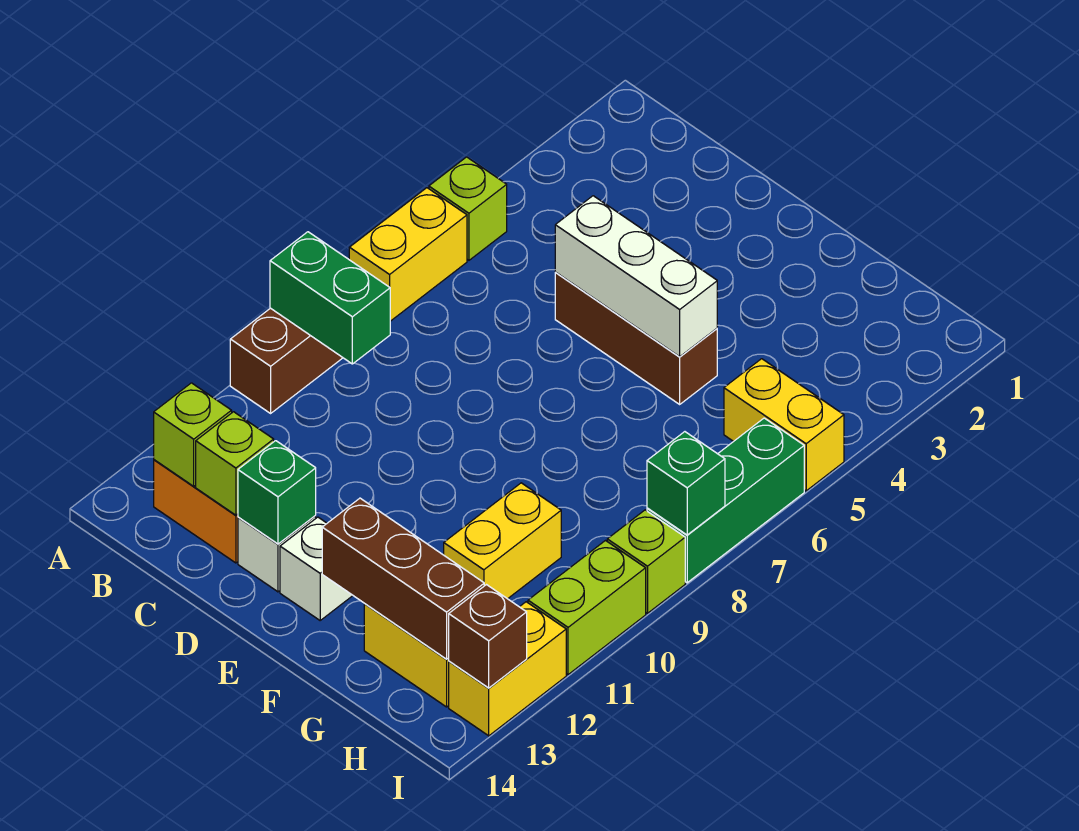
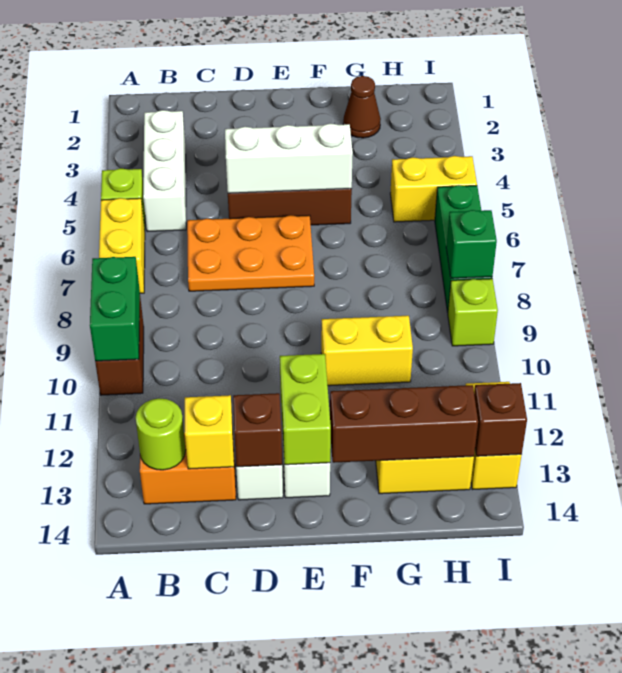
green 1x2 brick [270,232,390,364] -> green 1x2 brick turned to [90,257,140,361]
none -> white 1x3 brick [143,110,186,232]
lime 1x1 brick [154,383,232,486] -> lime 1x1 round brick [136,399,186,470]
none -> orange 2x3 plate [187,215,314,291]
lime 1x1 brick [196,412,274,515] -> yellow 1x1 brick [185,395,234,469]
green 1x1 brick [238,441,316,544] -> brown 1x1 brick [233,393,282,467]
none -> brown 1x1 cone [343,76,381,138]
yellow 1x2 brick [444,483,561,599] -> yellow 1x2 brick turned to [321,316,413,386]
lime 1x2 brick [528,541,646,675] -> lime 1x2 brick moved to [280,354,331,465]

